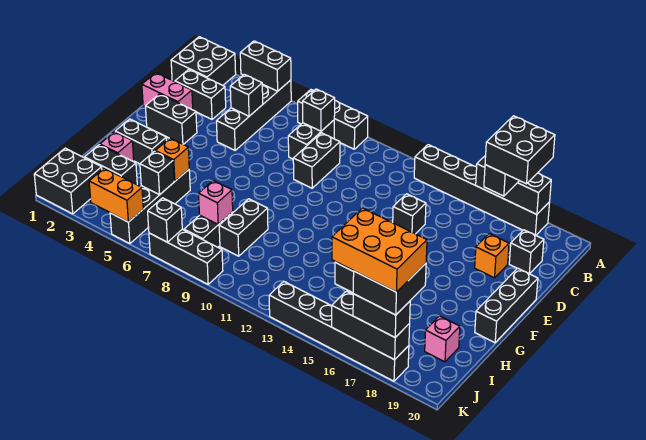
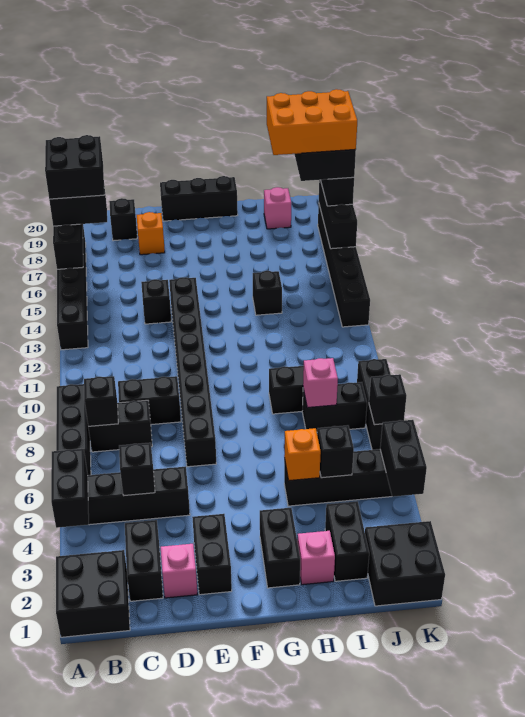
pink 1x2 brick [142,73,193,110] -> pink 1x1 brick [161,544,198,598]
none -> black 1x8 brick [169,277,216,467]
orange 2x3 brick [332,208,427,292] -> orange 2x3 brick turned to [267,89,357,155]
orange 1x2 brick [89,168,143,222] -> black 1x2 brick [380,420,427,497]

